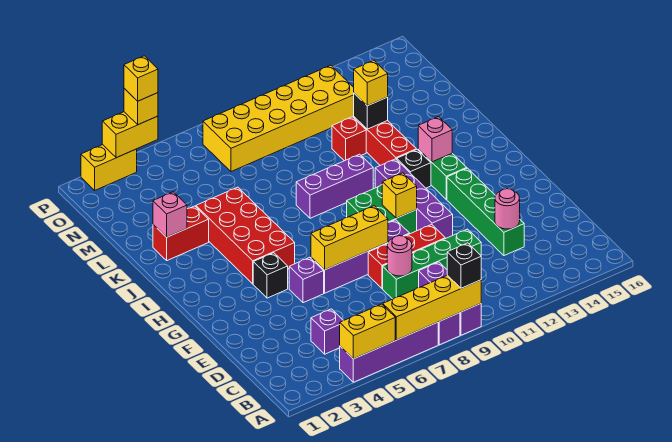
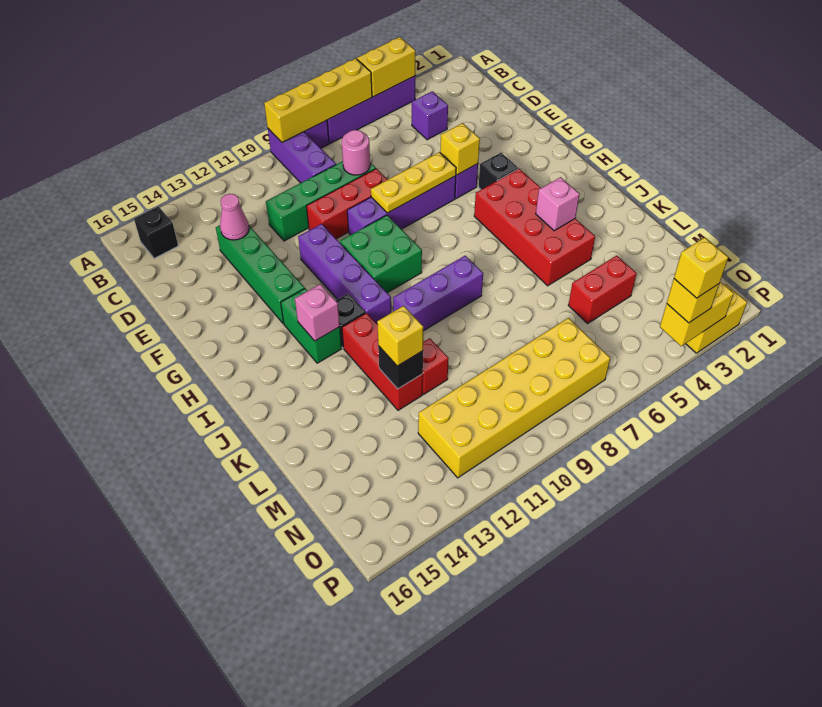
black 1x1 brick [447,243,481,288] -> black 1x1 brick moved to [134,206,178,259]
pink 1x1 round brick [495,189,520,229] -> pink 1x1 cone [220,194,249,240]
yellow 1x3 brick [311,206,388,270] -> yellow 1x3 plate [371,152,456,213]
yellow 1x1 brick [382,173,417,218] -> yellow 1x1 brick moved to [440,123,480,175]
red 1x2 brick [153,206,209,260] -> red 1x2 brick moved to [568,256,637,323]
pink 1x1 brick [153,192,187,237] -> pink 1x1 brick moved to [536,177,580,231]

